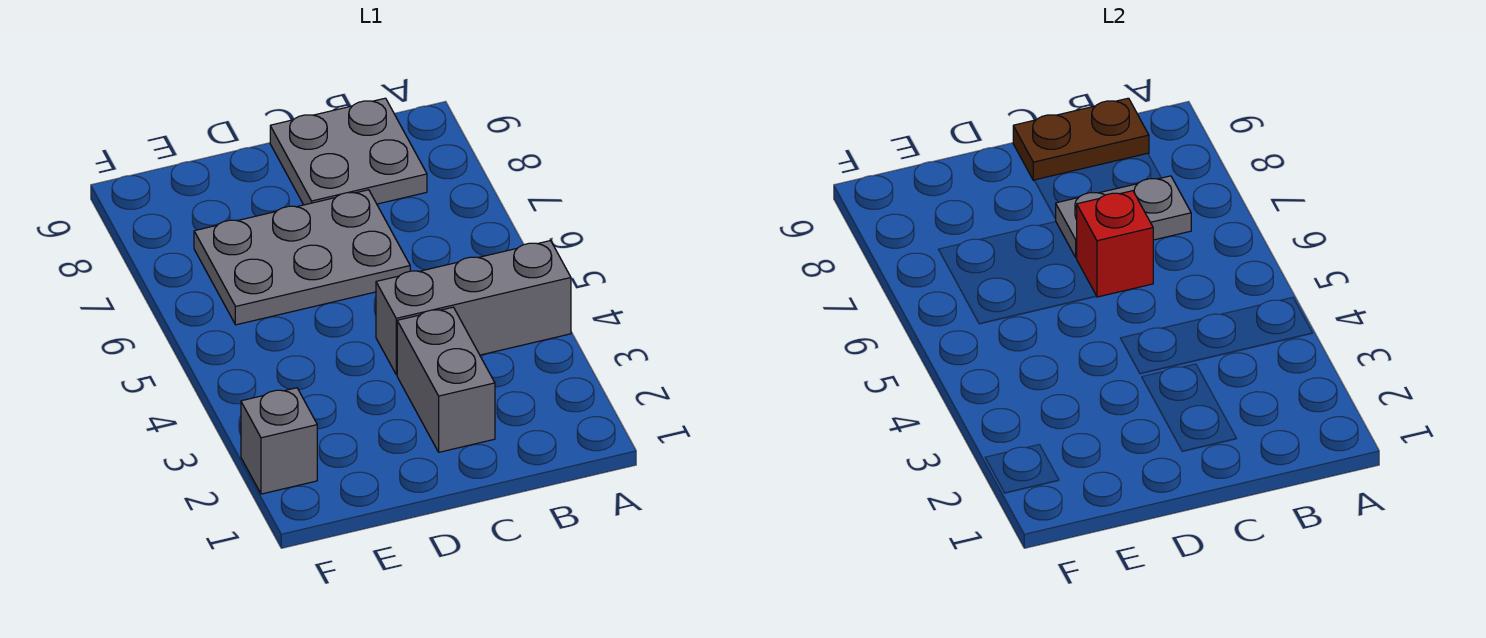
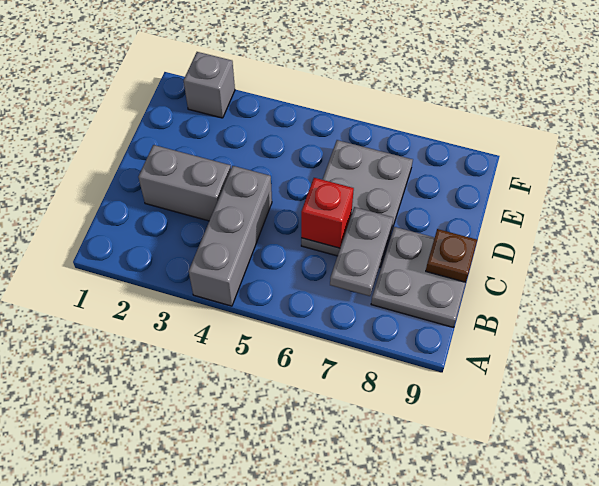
brown 1x2 plate [1013,98,1149,181] -> brown 1x1 plate [426,229,477,282]

